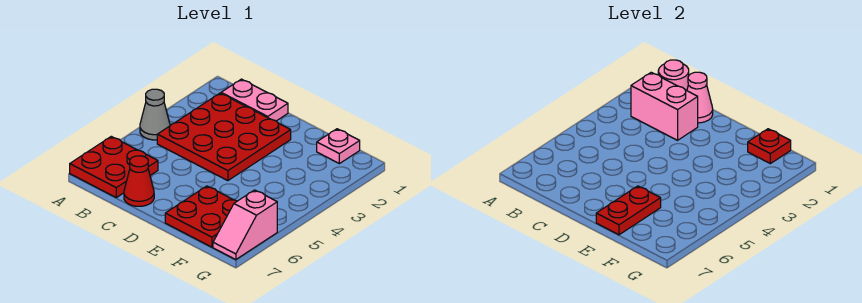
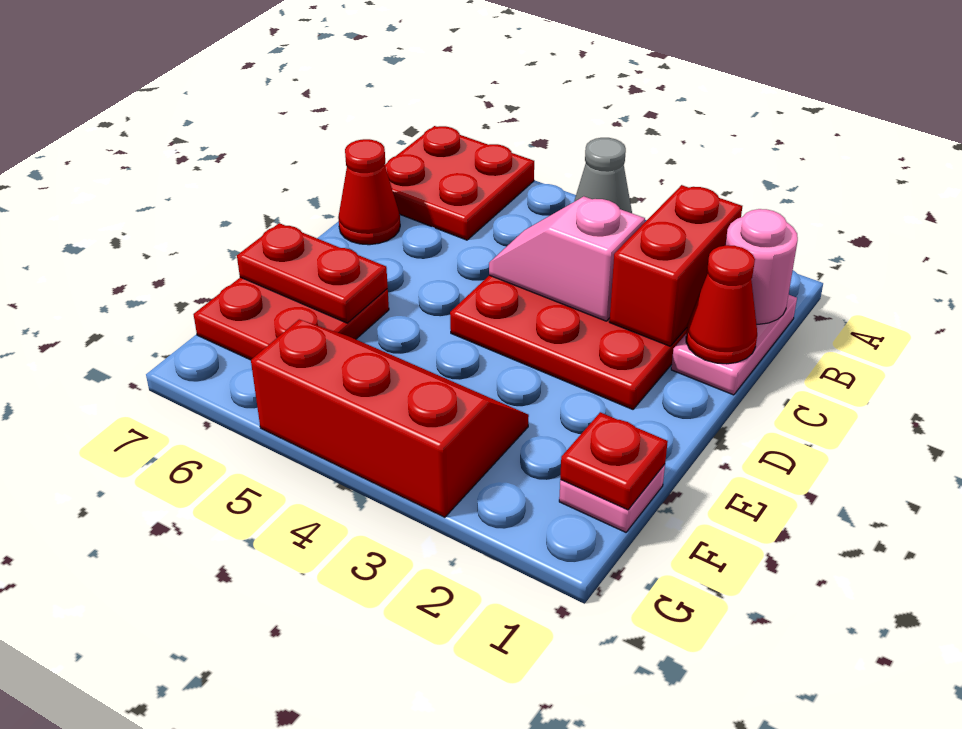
pink 1x2 brick [631,72,698,140] -> red 1x2 brick [610,185,742,346]
pink 1x1 cone [687,72,713,123] -> red 1x1 cone [686,245,757,364]
none -> red 2x3 slope [251,320,529,517]
pink 1x2 slope [213,190,277,260] -> pink 1x2 slope moved to [489,197,645,321]

